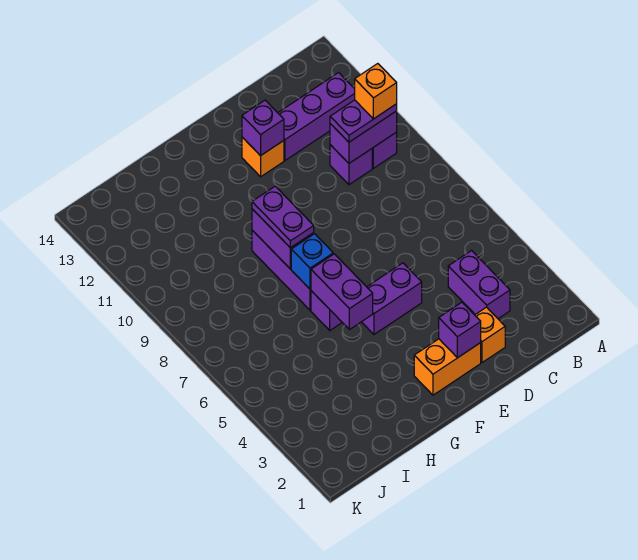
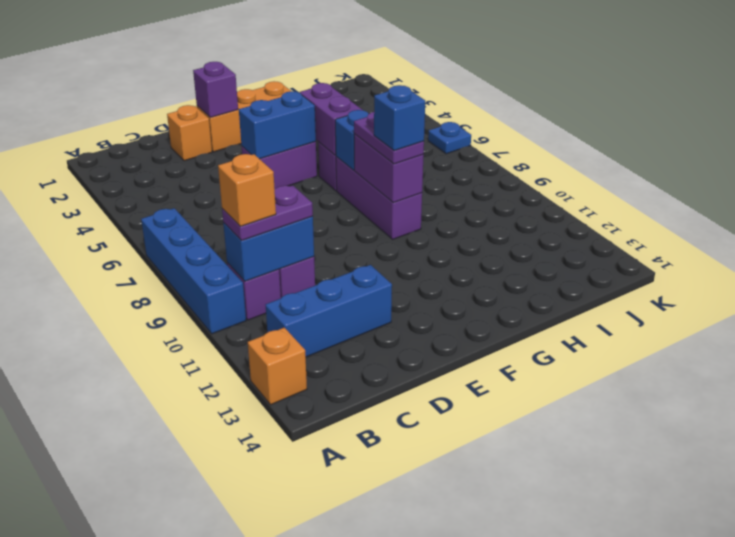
none -> blue 1x4 brick [141,208,246,334]
purple 1x2 brick [330,111,397,163] -> blue 1x2 brick [223,216,314,281]
purple 1x3 brick [278,73,355,160] -> blue 1x3 brick [266,265,392,357]
purple 1x2 brick [448,251,510,319] -> none
orange 1x2 brick [414,339,481,395] -> orange 1x3 brick [197,81,291,152]
none -> blue 1x2 brick [239,91,316,159]
orange 1x1 brick [242,137,284,177] -> orange 1x1 brick moved to [248,328,307,405]
purple 1x1 brick [242,100,284,156] -> none
none -> blue 1x1 brick [374,85,425,151]
none -> blue 1x1 plate [428,122,471,154]

